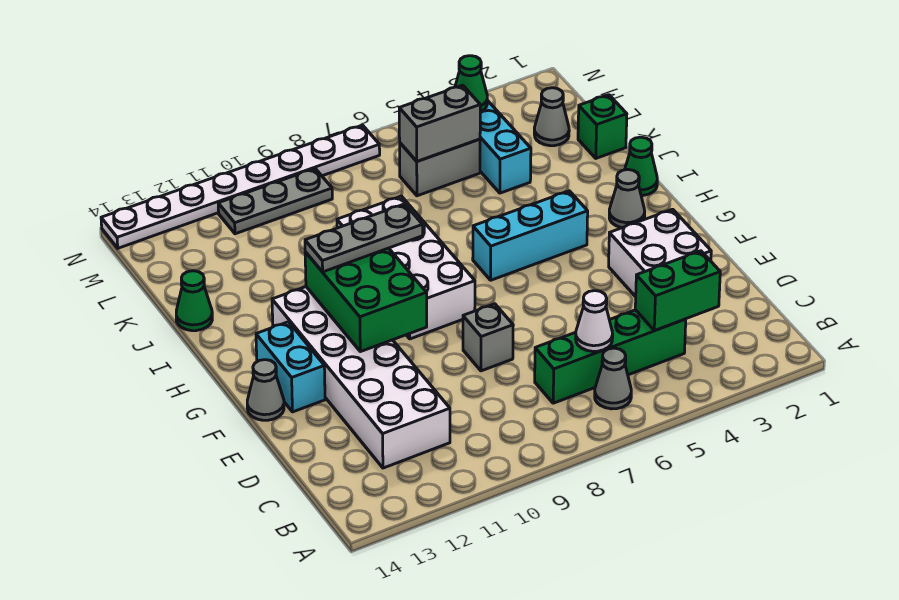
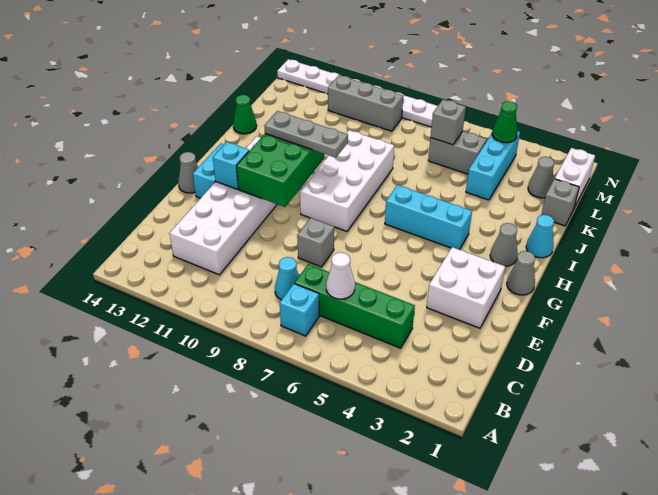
grey 1x1 cone [595,348,631,409] -> grey 1x1 cone moved to [507,251,535,295]
none -> cyan 1x1 brick [280,284,319,336]
green 1x2 brick [635,251,720,331] -> none
none -> cyan 1x1 cone [275,257,299,300]
none -> cyan 1x1 brick [213,142,249,189]
green 1x1 cone [625,137,657,196] -> cyan 1x1 cone [526,215,554,258]
green 1x1 brick [578,95,627,158] -> grey 1x1 brick [541,179,579,226]
none -> white 1x2 brick [555,148,595,208]
grey 1x2 brick [399,85,480,161] -> grey 1x1 brick [431,100,466,145]
grey 1x3 plate [218,169,332,234] -> grey 1x3 brick [328,75,403,131]

